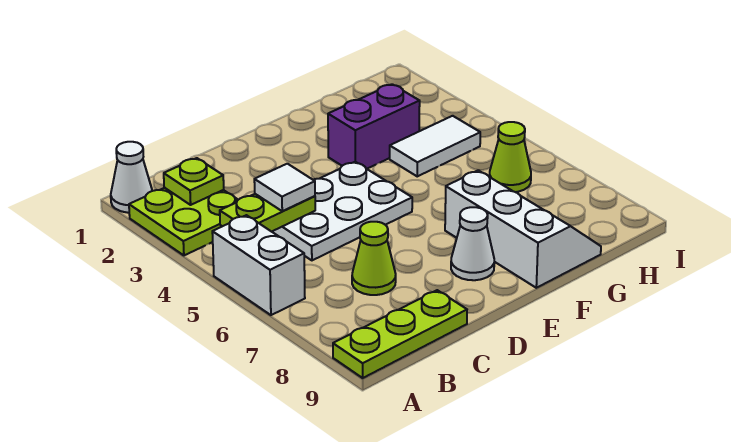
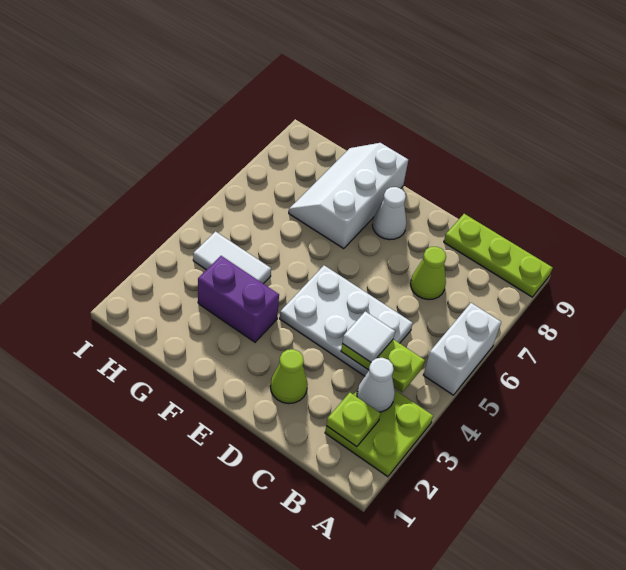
white 1x1 cone [111,142,152,213] -> white 1x1 cone moved to [357,358,395,412]
lime 1x1 cone [490,122,531,192] -> lime 1x1 cone moved to [270,349,308,404]

